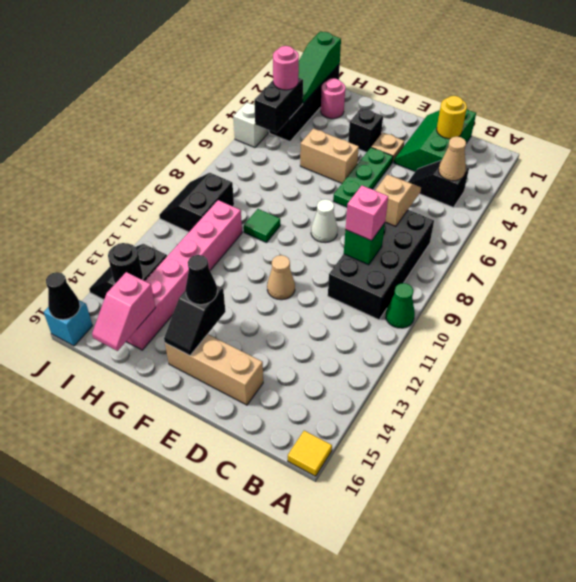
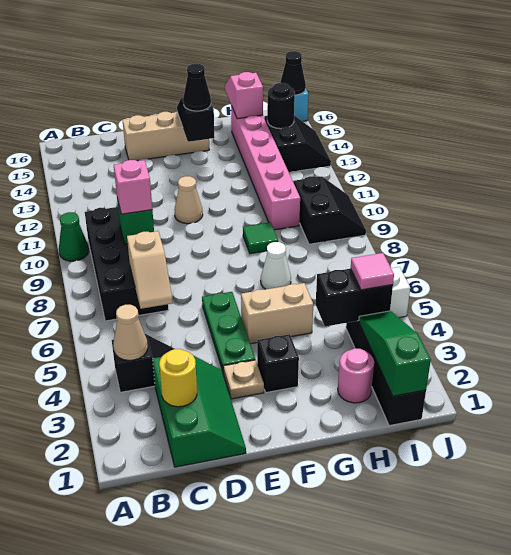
yellow 1x1 tile [288,431,332,476] -> none
white 1x1 cone [311,199,338,243] -> white 1x1 cone moved to [261,242,291,289]
black 1x2 brick [254,78,303,133] -> black 1x2 brick turned to [316,269,393,327]
pink 1x1 round brick [273,46,299,90] -> pink 1x1 tile [351,253,394,290]

